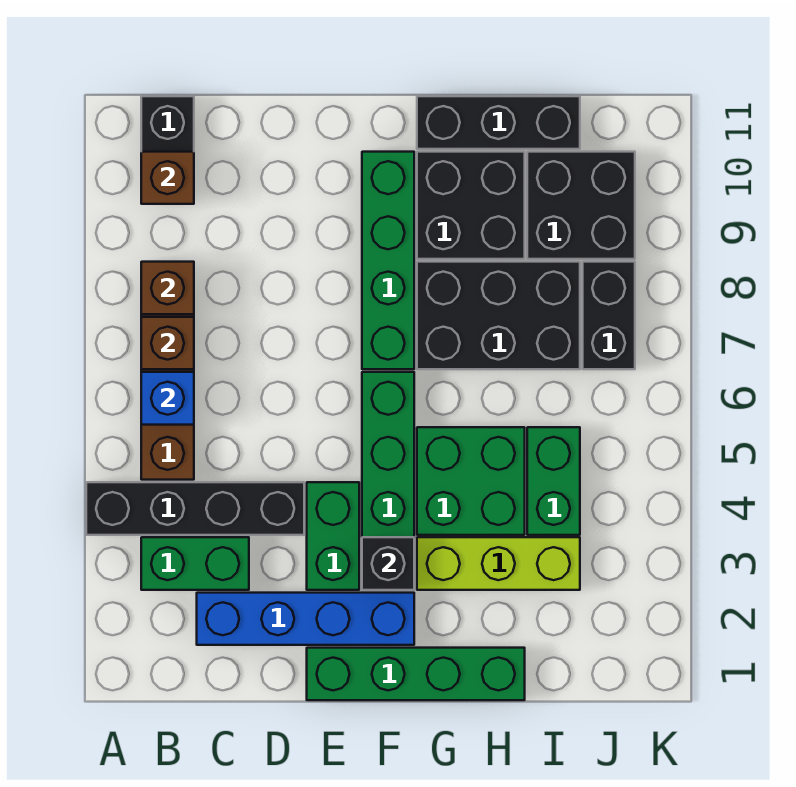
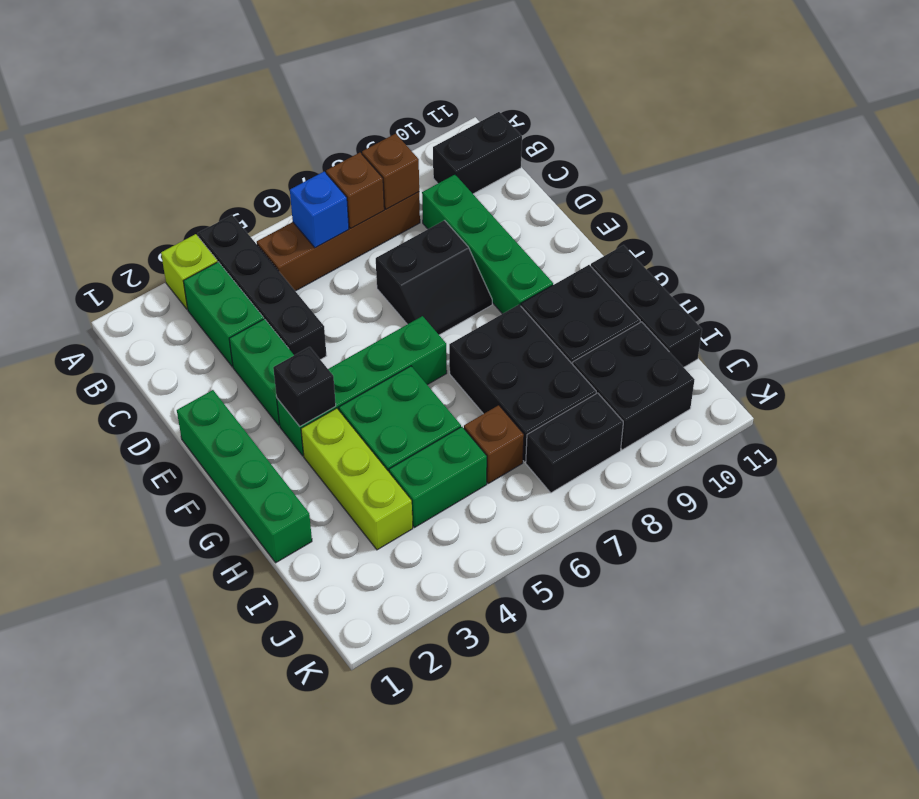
none -> lime 1x1 brick [161,234,217,309]
brown 1x1 brick [141,152,194,204] -> brown 1x1 brick moved to [464,405,524,483]
blue 1x4 brick [197,593,414,645] -> none
none -> black 2x2 slope [376,220,492,335]
green 1x2 brick [307,482,359,590] -> green 1x2 brick turned to [229,319,294,425]
green 1x4 brick [362,152,414,369] -> green 1x4 brick turned to [422,175,553,314]

